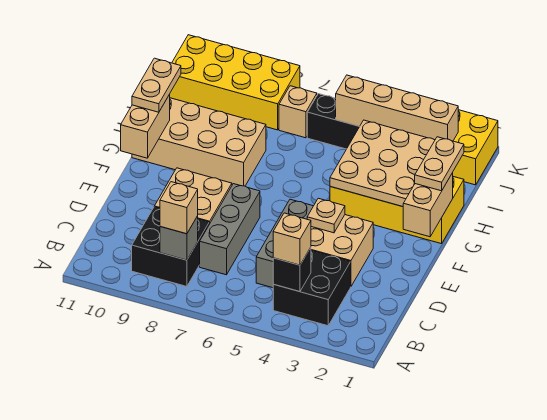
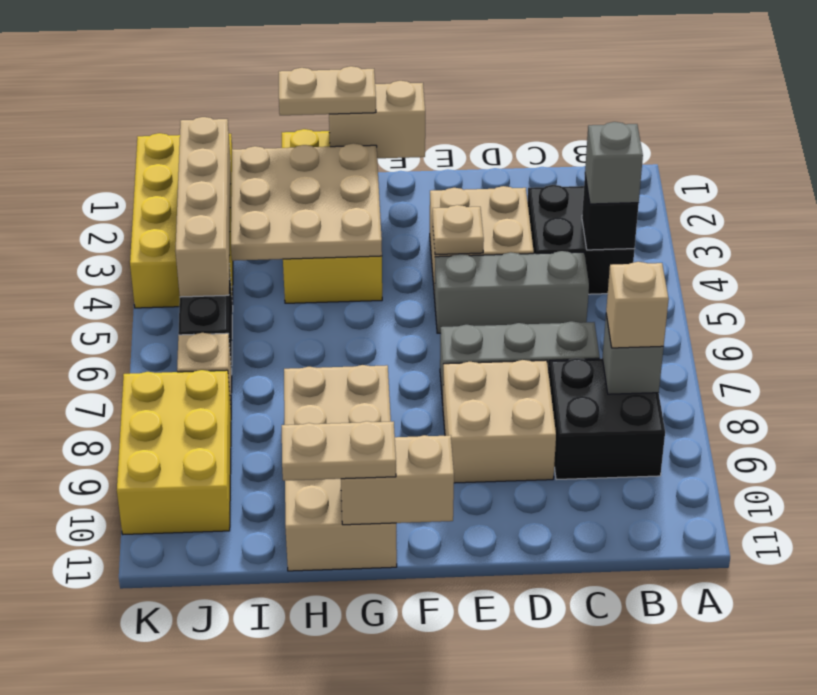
tan 1x1 brick [273,213,311,265] -> grey 1x1 brick [585,122,643,204]
yellow 2x4 brick [169,35,300,130] -> yellow 2x3 brick [117,370,231,534]

